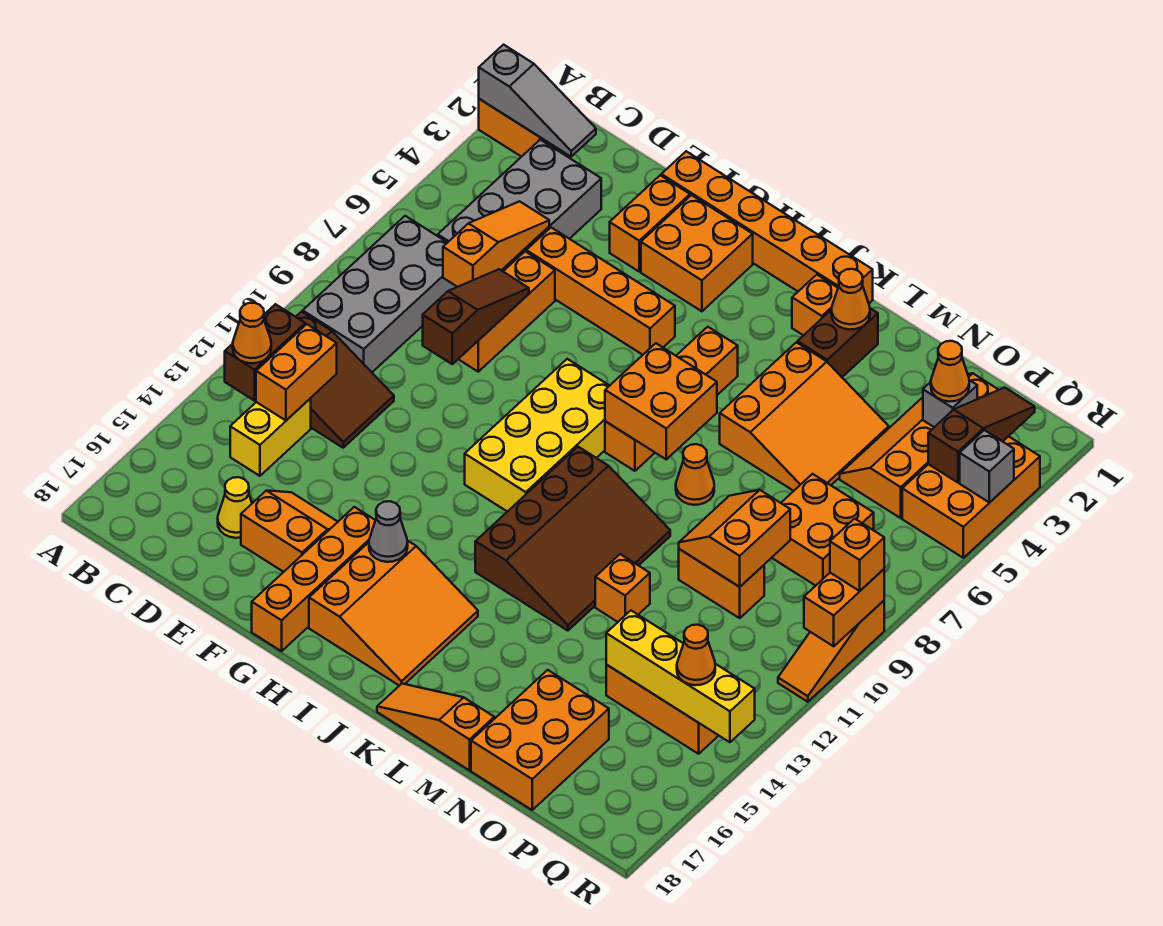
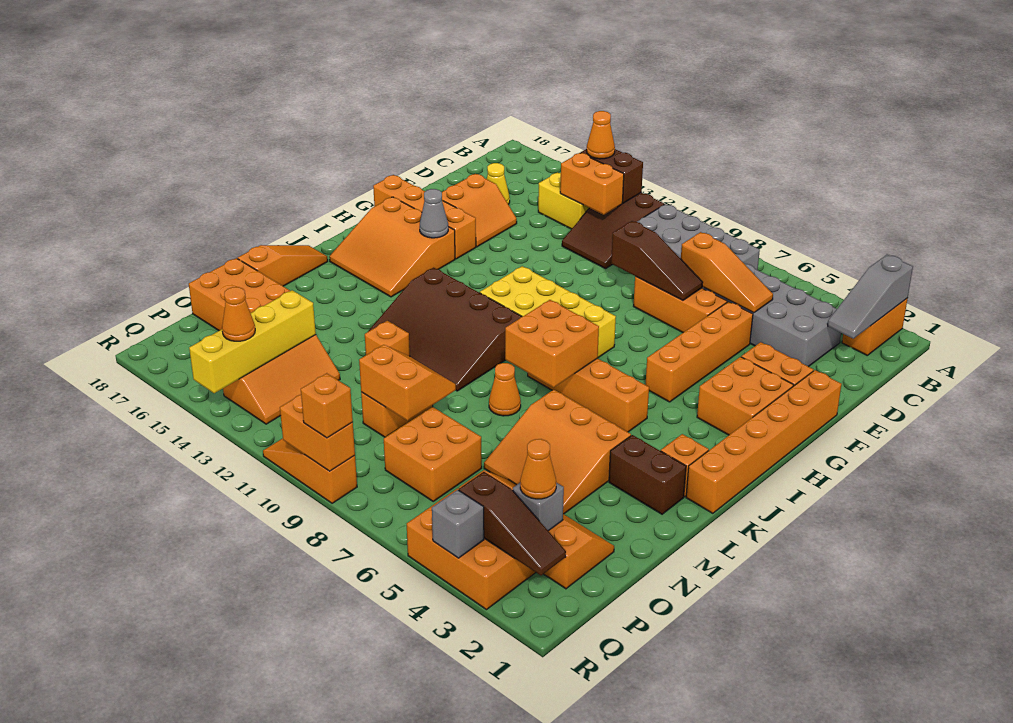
orange 1x1 cone [831,269,870,330] -> none

